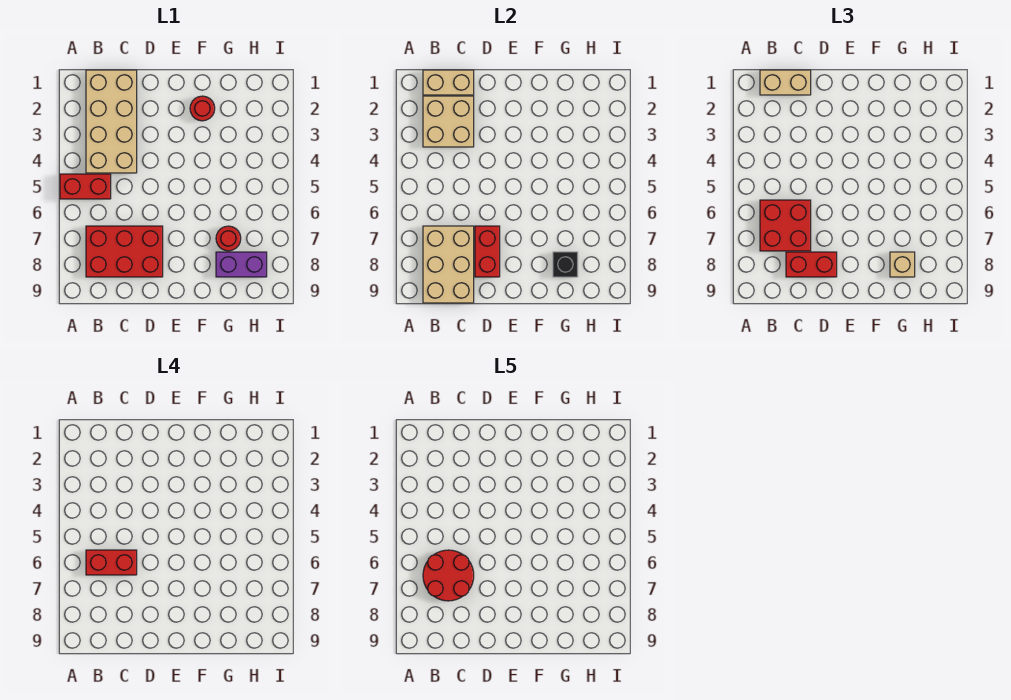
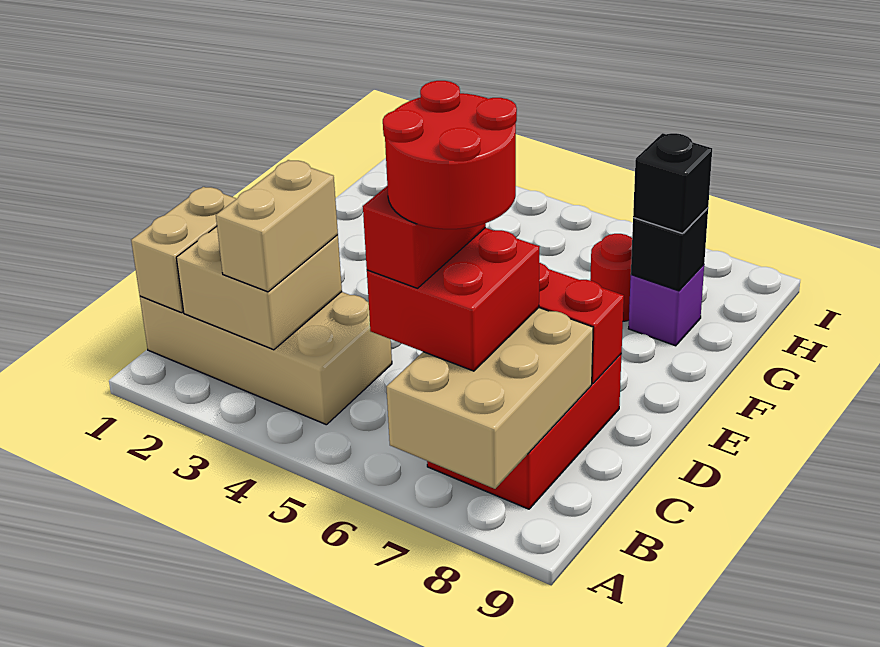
red 1x2 brick [60,174,111,199] -> none
tan 1x2 brick [760,70,811,95] -> tan 1x2 brick moved to [216,160,338,292]
tan 2x3 brick [423,226,474,303] -> tan 2x3 brick turned to [386,308,593,489]
red 1x2 brick [786,252,837,277] -> none
red 1x1 round brick [190,96,215,121] -> none
purple 1x2 brick [216,252,267,277] -> purple 1x1 brick [628,265,704,346]
tan 1x1 brick [890,252,915,277] -> black 1x1 brick [633,133,712,234]

